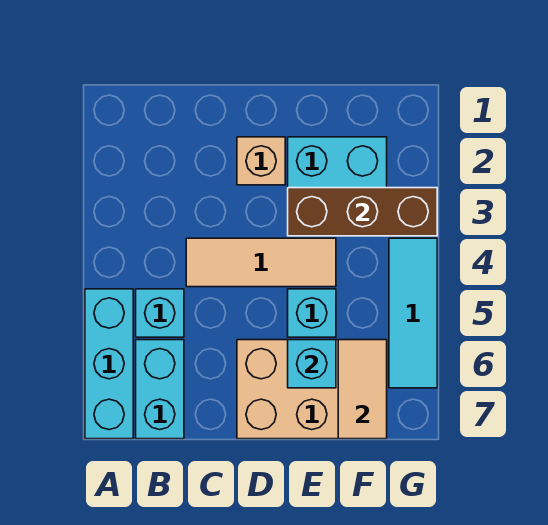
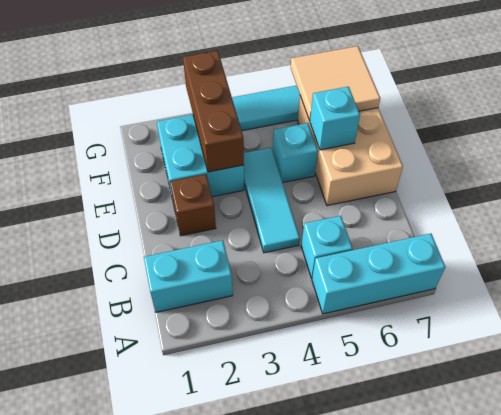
cyan 1x2 brick [136,340,184,439] -> cyan 1x2 brick moved to [144,240,233,312]
tan 1x3 tile [186,238,336,287] -> cyan 1x3 tile [244,148,300,253]
tan 1x1 brick [237,137,285,185] -> brown 1x1 brick [170,174,216,236]
tan 1x2 tile [338,340,387,439] -> tan 2x2 tile [291,46,380,121]

